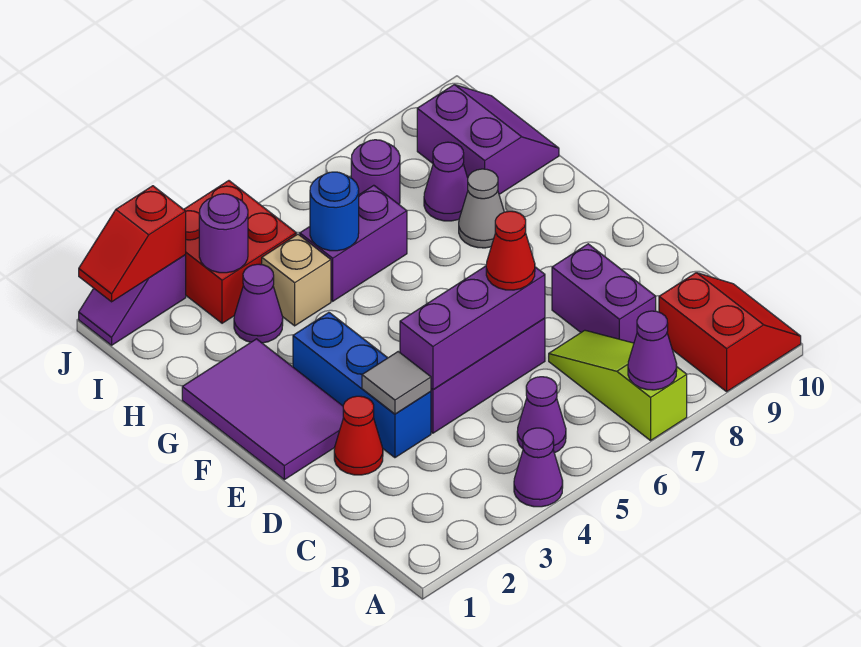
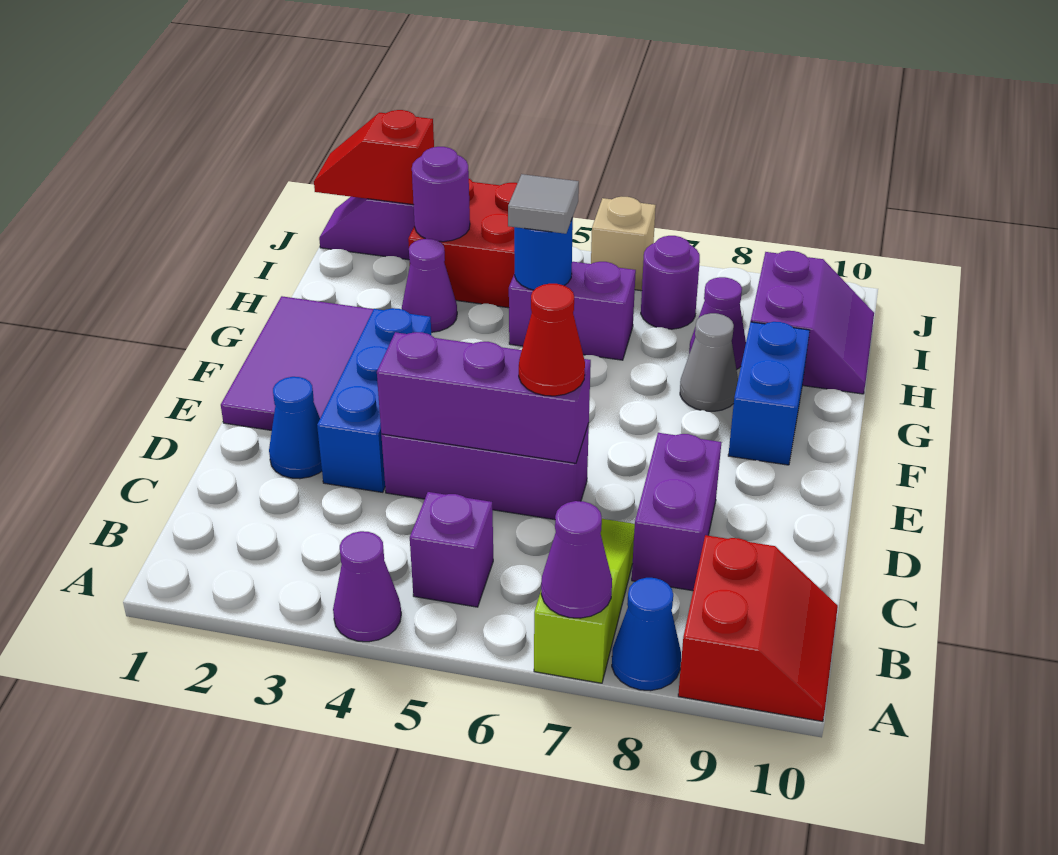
none -> blue 1x1 cone [612,578,681,691]
purple 1x1 cone [517,377,566,453] -> purple 1x1 brick [410,492,493,607]
red 1x1 cone [334,396,383,475] -> blue 1x1 cone [269,377,322,479]
grey 1x1 tile [362,352,431,414] -> grey 1x1 tile moved to [508,174,579,234]
none -> blue 1x2 brick [728,322,810,465]
tan 1x1 brick [262,234,331,326] -> tan 1x1 brick moved to [591,197,656,291]

